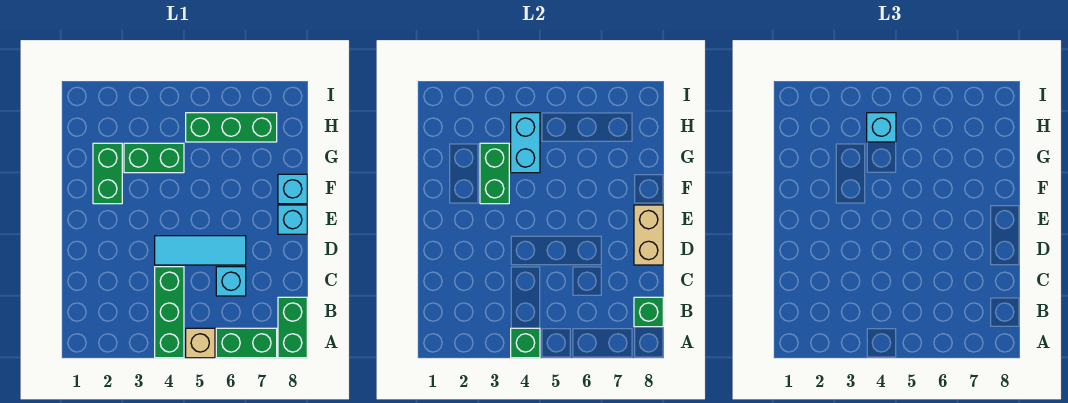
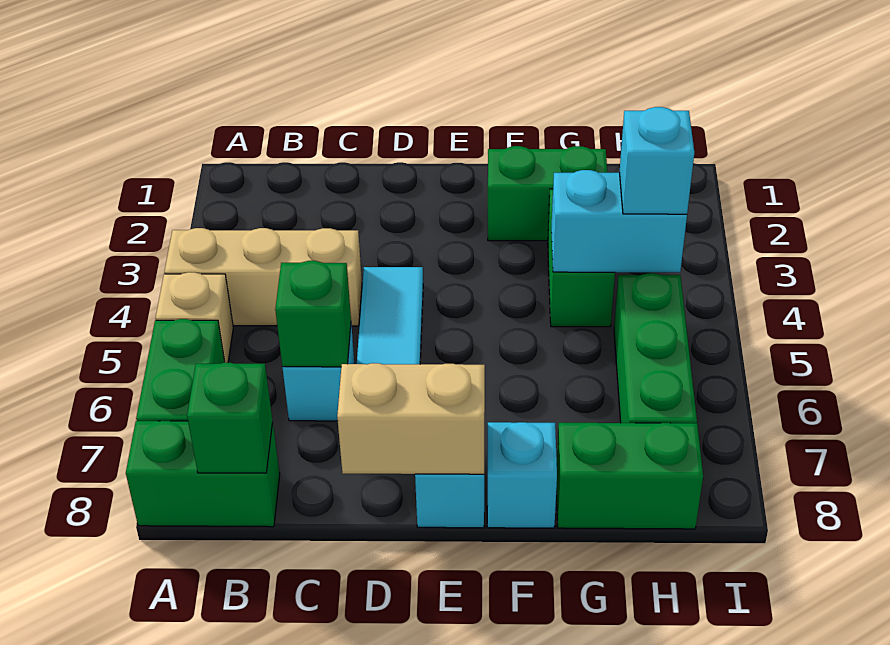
green 1x3 brick [155,267,184,358] -> tan 1x3 brick [164,228,362,326]
green 1x1 brick [511,328,540,358] -> green 1x1 brick moved to [275,261,351,367]
green 1x2 brick [480,143,509,204] -> green 1x2 brick moved to [556,423,703,529]

